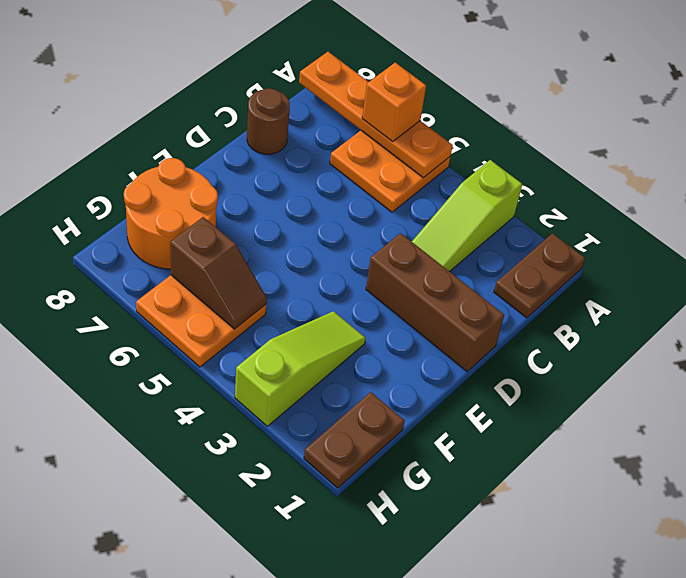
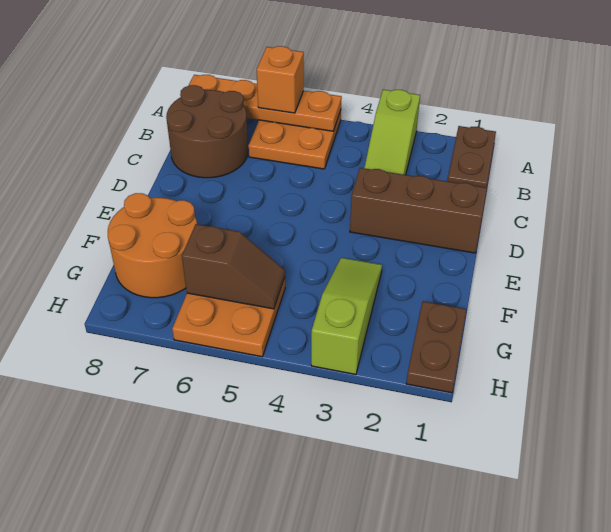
brown 1x1 round brick [247,88,290,154] -> brown 2x2 round brick [166,85,248,178]

